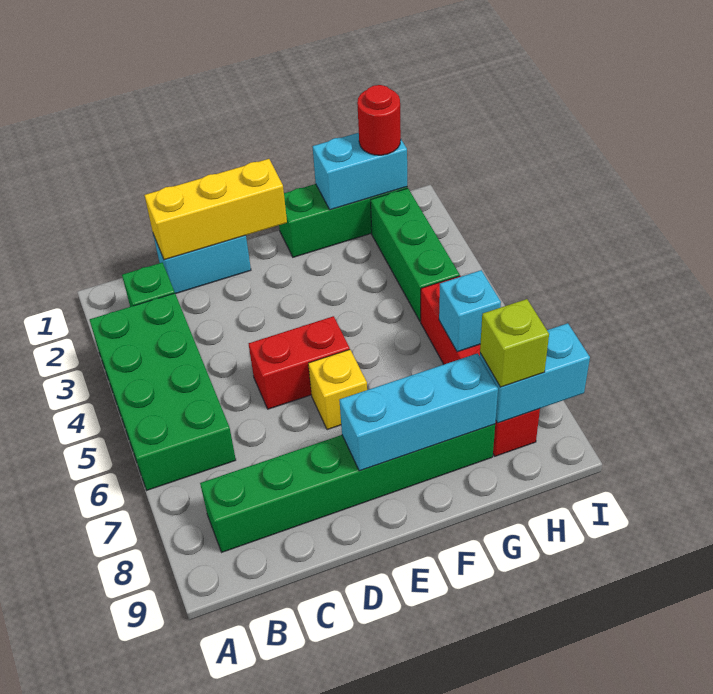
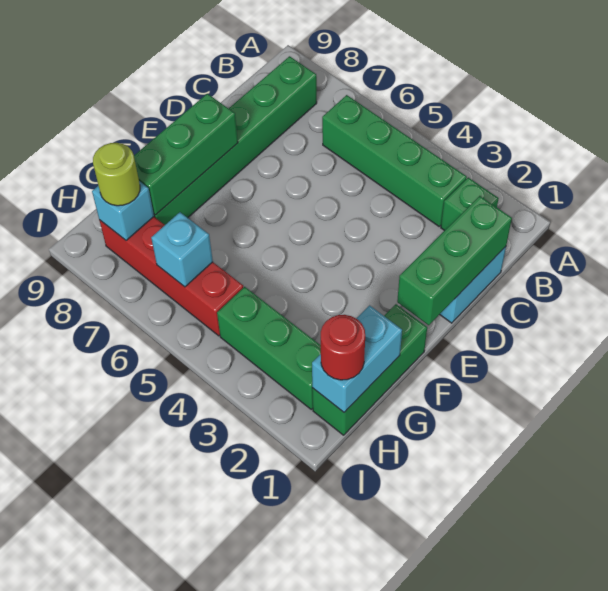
green 2x4 brick [90,293,236,490] -> green 1x4 brick [322,95,467,226]
yellow 1x3 brick [144,159,287,260] -> green 1x3 brick [397,196,512,325]
red 1x2 brick [249,316,350,409] -> none
yellow 1x1 brick [308,350,367,430] -> none
cyan 1x3 brick [339,353,498,471] -> green 1x3 brick [134,94,238,215]
cyan 1x2 brick [480,323,590,423] -> cyan 1x1 brick [92,181,154,241]
lime 1x1 brick [480,299,549,387] -> lime 1x1 round brick [93,143,140,206]

